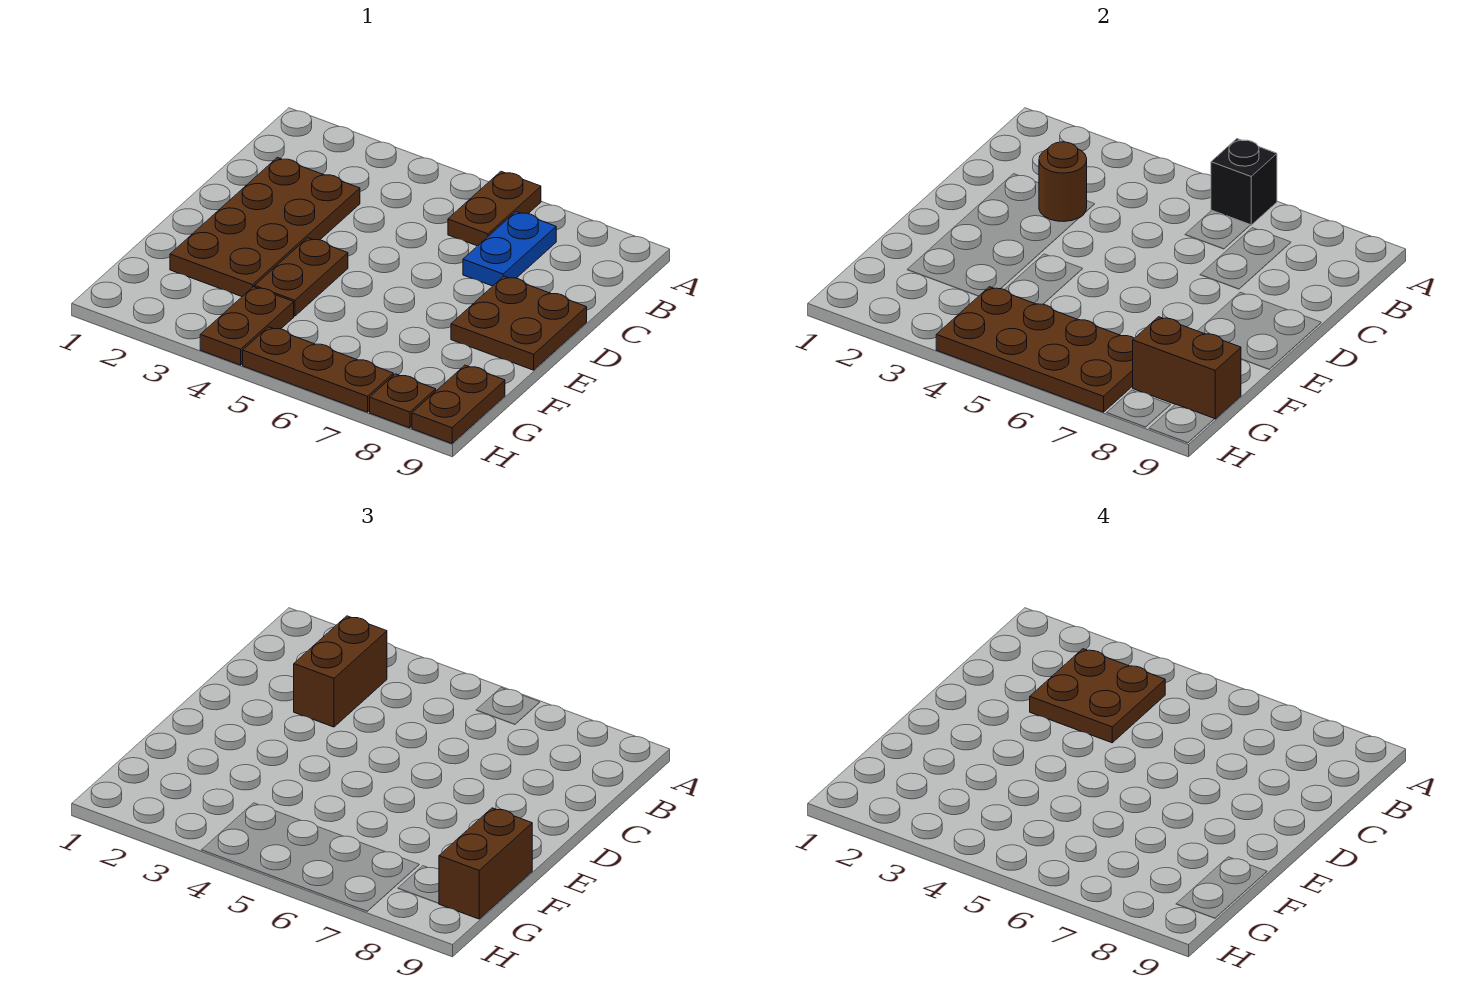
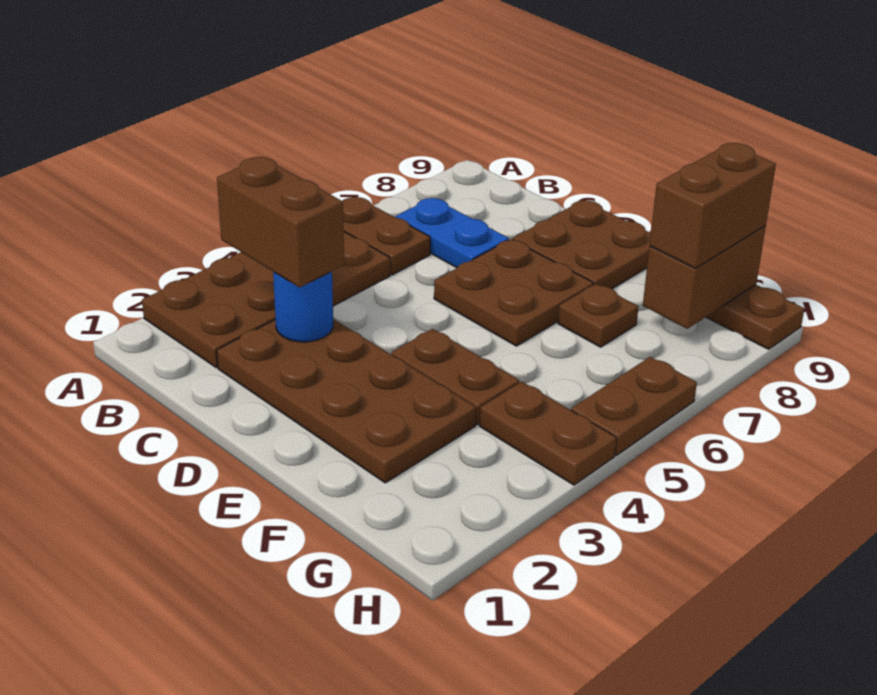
black 1x1 brick [1211,139,1277,225] -> none
brown 2x2 plate [1030,649,1165,743] -> brown 2x2 plate moved to [434,239,594,346]
brown 1x1 round brick [1039,142,1087,221] -> blue 1x1 round brick [273,271,333,342]
brown 1x2 brick [439,808,532,919] -> brown 1x2 brick turned to [650,143,776,268]
brown 2x4 plate [936,287,1134,412] -> brown 2x4 plate moved to [142,232,390,368]
brown 1x3 plate [243,327,393,412] -> brown 1x2 plate [571,357,697,455]
brown 1x1 plate [370,374,436,428] -> brown 1x1 plate moved to [558,284,639,347]

